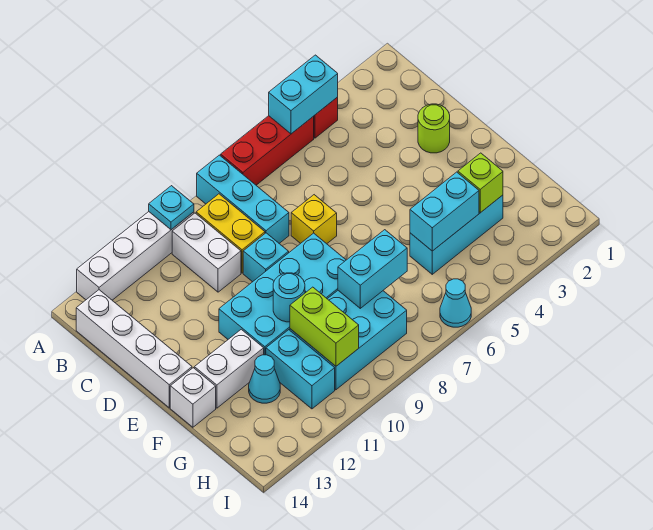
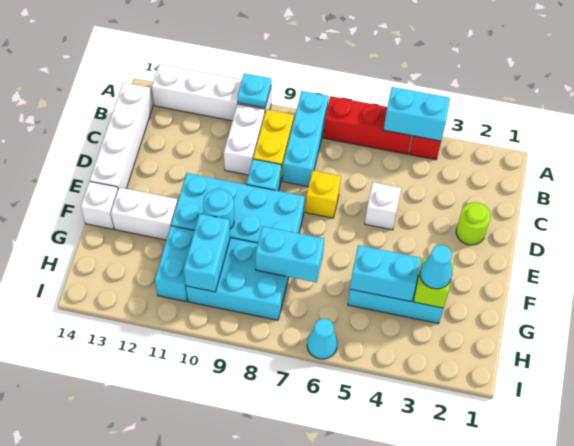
none -> white 1x1 brick [365,182,401,230]
lime 1x2 brick [290,287,359,366] -> cyan 1x2 brick [184,214,230,292]
cyan 1x1 cone [249,355,280,403] -> cyan 1x1 cone moved to [420,245,452,289]

